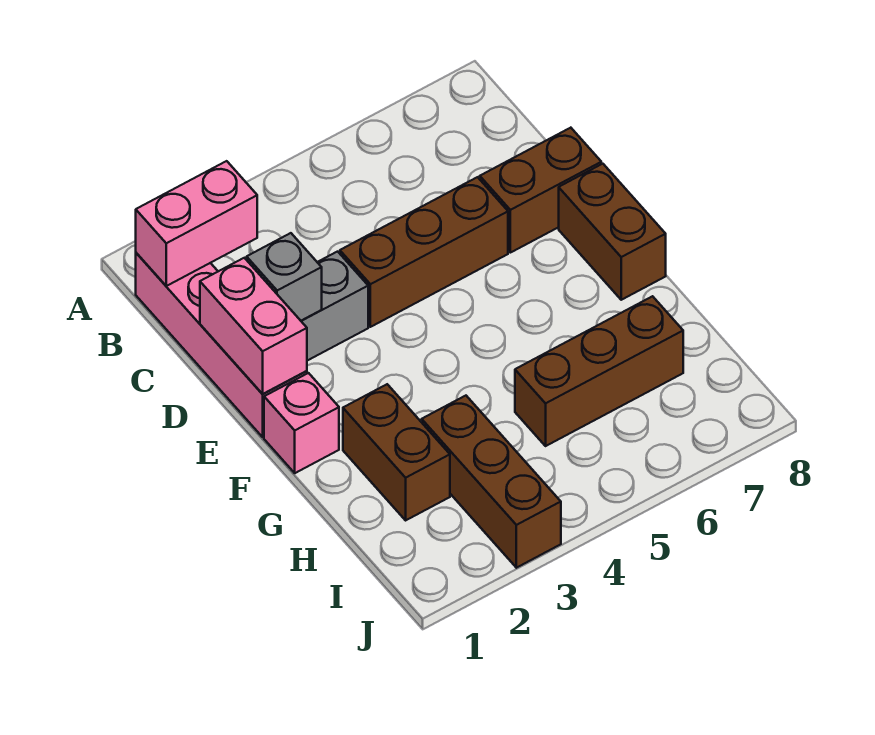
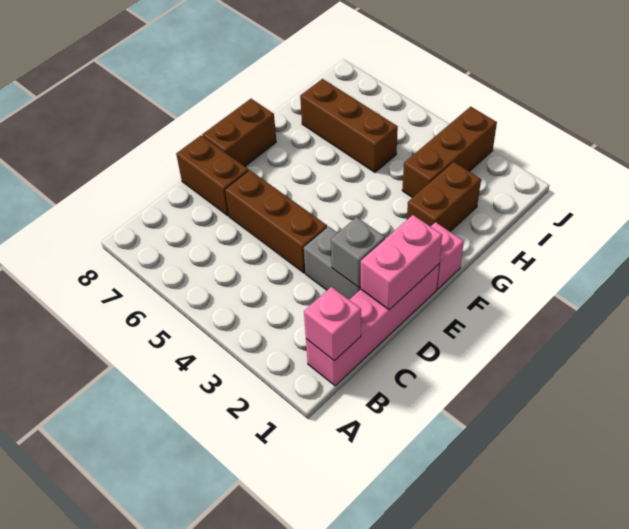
pink 1x2 brick [136,161,257,286] -> pink 1x1 brick [304,287,361,361]

